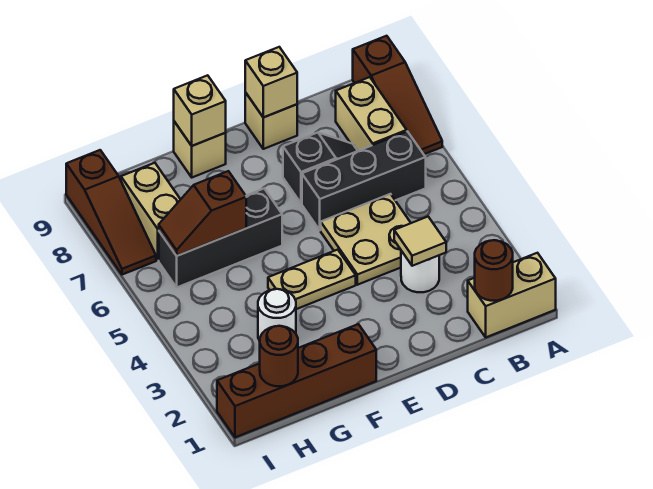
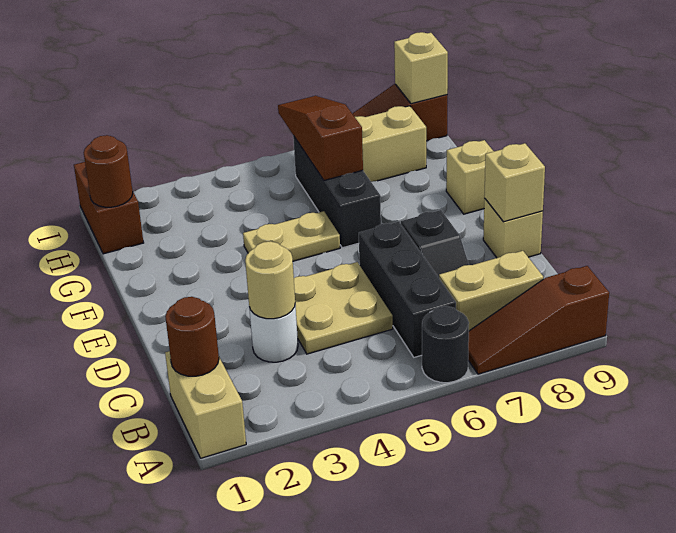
none -> black 1x1 round brick [422,306,469,383]
tan 1x1 tile [394,217,446,266] -> tan 1x1 round brick [245,241,295,319]
tan 1x2 plate [268,250,356,309] -> tan 1x2 plate turned to [243,211,340,261]
brown 1x4 brick [217,324,376,437] -> brown 1x2 brick [74,162,144,254]
tan 1x1 brick [174,75,226,146] -> tan 1x1 brick moved to [394,32,448,104]
white 1x1 round brick [258,289,296,341] -> none
brown 1x2 slope [159,171,246,256] -> brown 1x3 slope [278,96,363,180]

